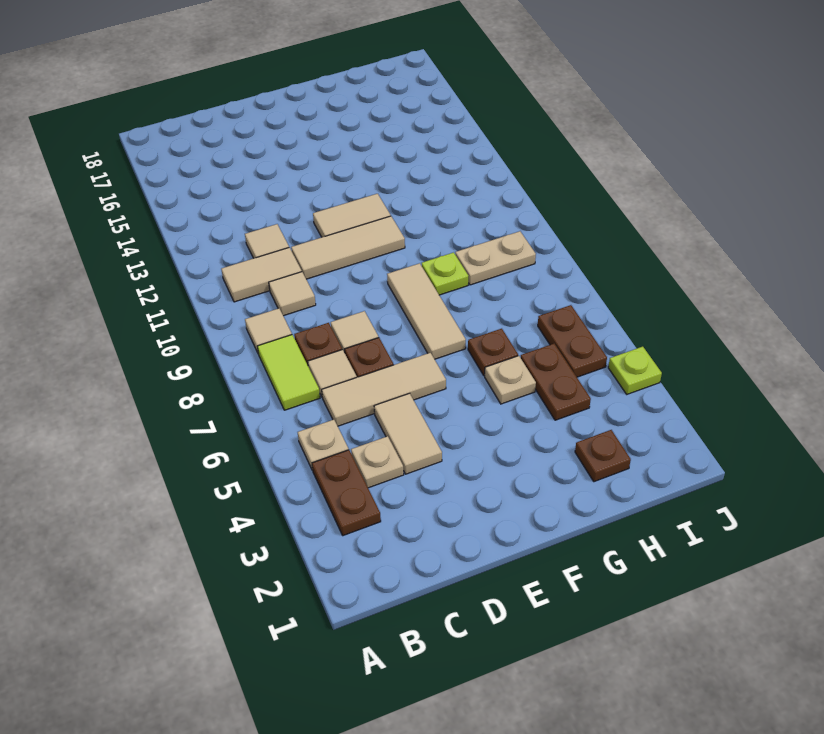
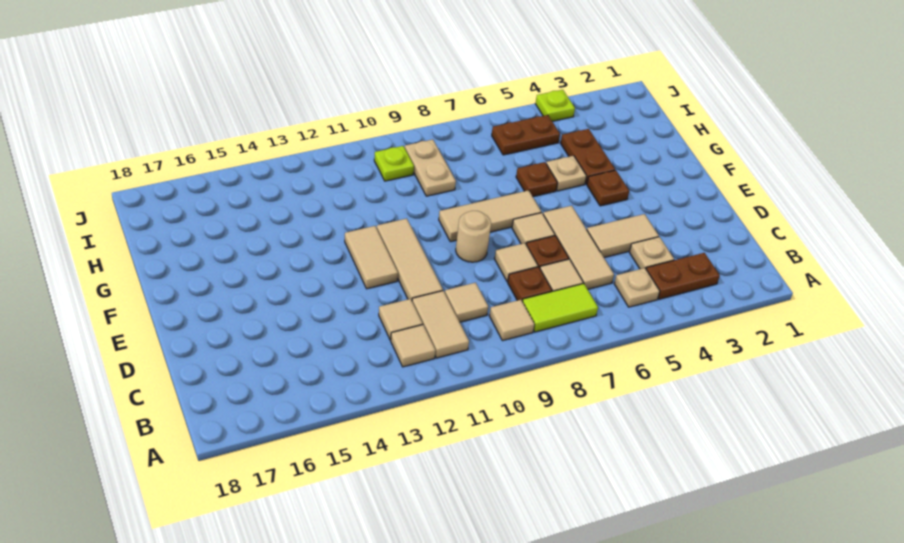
none -> tan 1x1 tile [391,325,436,367]
none -> tan 1x1 tile [512,213,555,244]
none -> tan 1x1 round brick [456,211,491,262]
lime 1x1 plate [422,252,468,295] -> lime 1x1 plate moved to [374,146,414,181]
brown 1x1 plate [575,430,631,482] -> brown 1x1 plate moved to [587,170,629,206]
brown 1x2 plate [521,344,591,420] -> brown 1x2 plate turned to [561,129,615,184]

